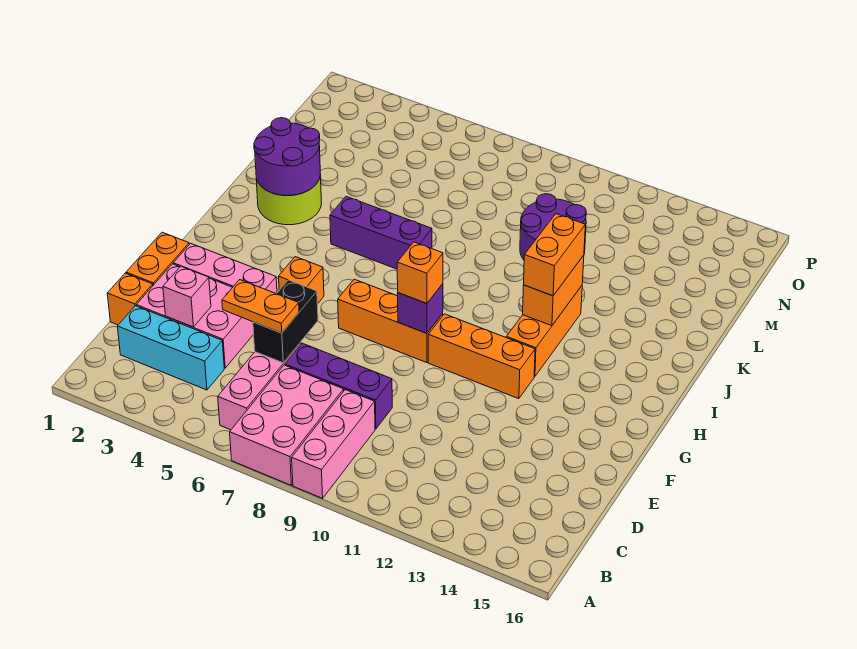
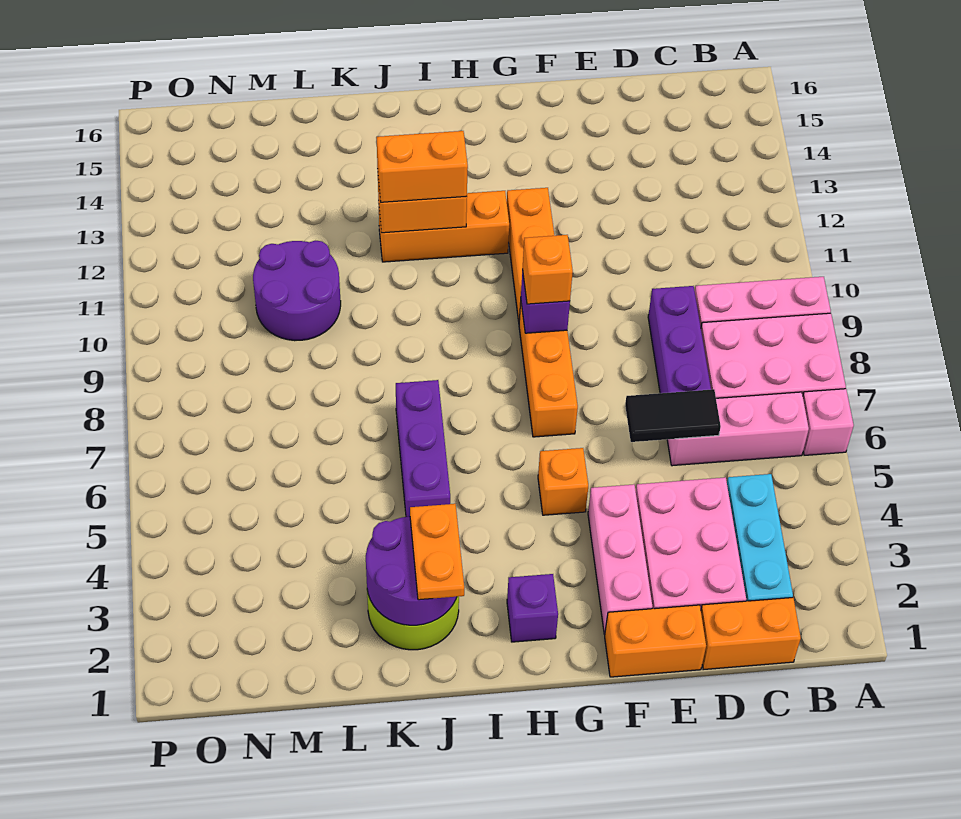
orange 1x1 brick [107,273,153,325] -> orange 1x2 brick [701,597,801,669]
pink 1x1 brick [163,266,211,327] -> pink 1x1 brick moved to [803,389,854,455]
orange 1x2 plate [222,280,299,333] -> orange 1x2 plate moved to [410,504,464,600]
black 1x2 brick [253,280,318,363] -> black 1x2 tile [625,389,721,442]
none -> purple 1x1 brick [507,574,558,642]

